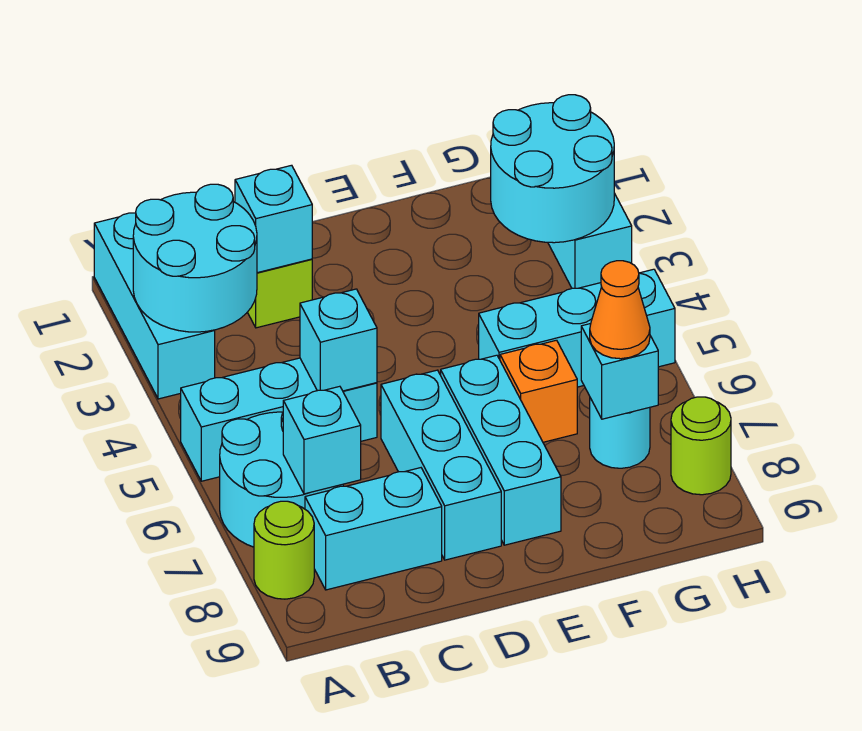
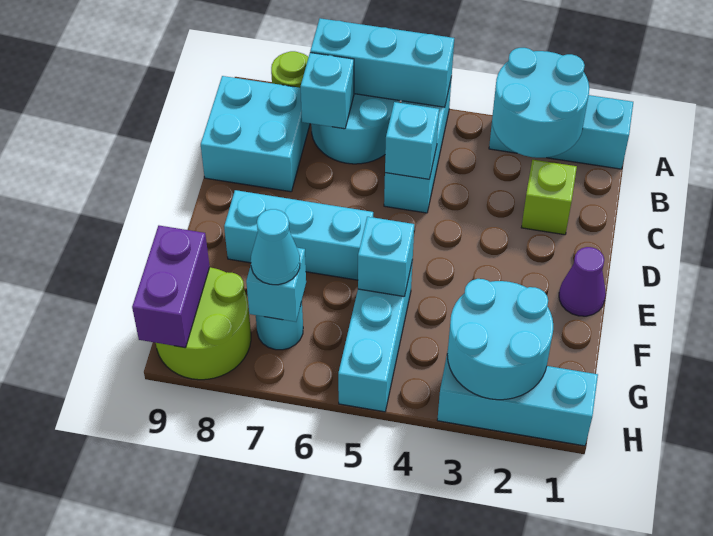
cyan 1x2 brick [305,468,442,590] -> cyan 2x2 brick [201,76,310,192]
cyan 1x1 brick [235,165,312,273] -> cyan 1x1 brick moved to [358,217,414,297]
cyan 1x3 brick [381,370,501,560] -> cyan 1x3 brick moved to [310,18,454,107]
none -> purple 1x1 cone [559,247,606,316]
orange 1x1 brick [500,340,577,442] -> none
orange 1x1 cone [590,261,650,359] -> cyan 1x1 cone [251,209,300,285]
none -> purple 1x2 brick [132,226,210,348]
lime 1x1 round brick [671,397,731,495] -> lime 2x2 round brick [156,267,251,380]

